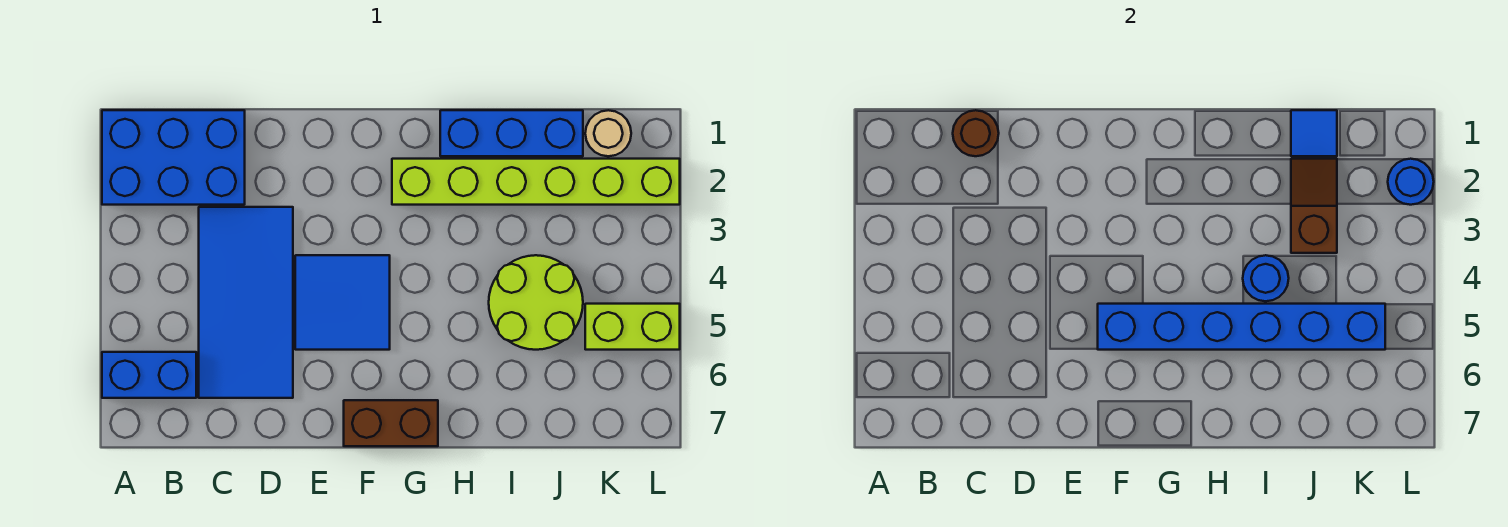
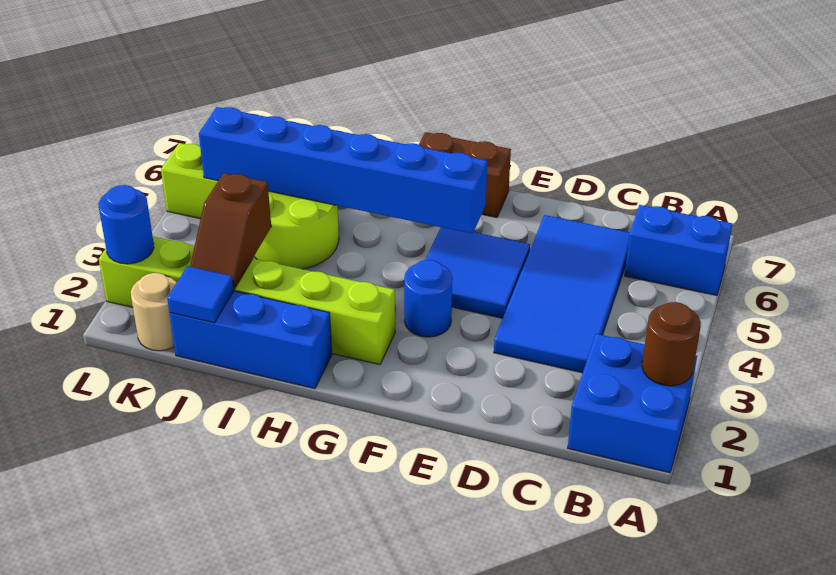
blue 2x3 brick [102,110,245,205] -> blue 2x2 brick [568,334,697,473]
brown 1x1 round brick [953,110,999,156] -> brown 1x1 round brick moved to [642,302,701,386]
blue 1x1 round brick [1243,255,1289,301] -> blue 1x1 round brick moved to [404,260,452,337]

